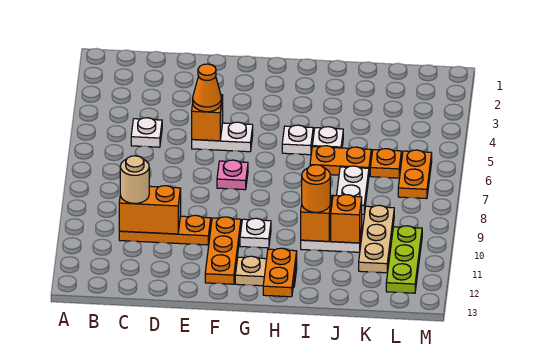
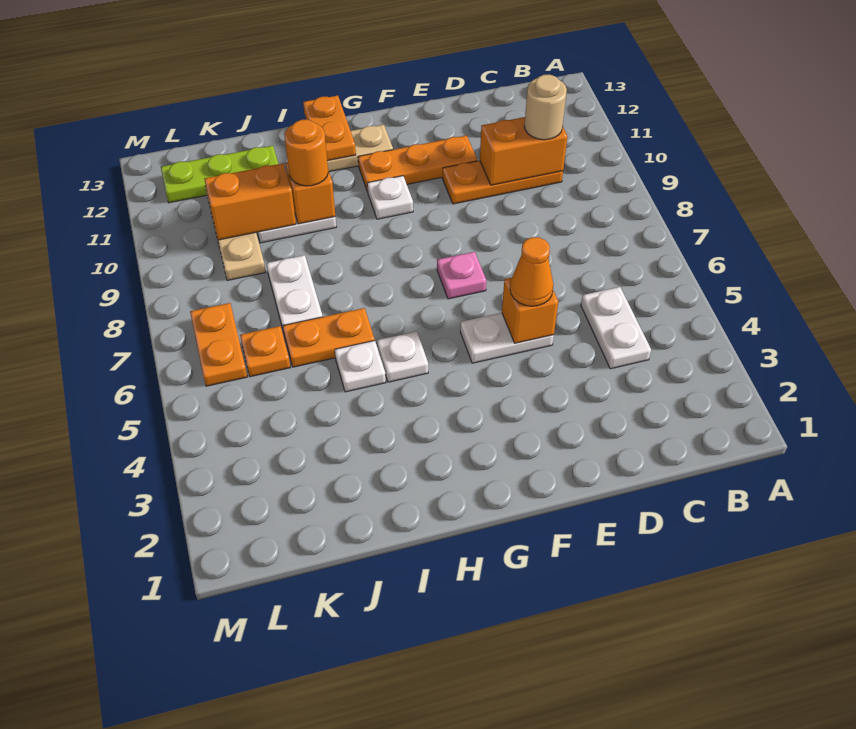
white 1x1 plate [131,118,162,147] -> white 1x2 plate [581,287,651,369]
orange 1x3 plate [205,217,241,284] -> orange 1x3 plate turned to [358,135,477,192]
orange 1x1 brick [331,195,362,243] -> orange 1x2 brick [205,163,296,240]
lime 1x3 plate [386,226,422,293] -> lime 1x3 plate turned to [161,146,278,203]

